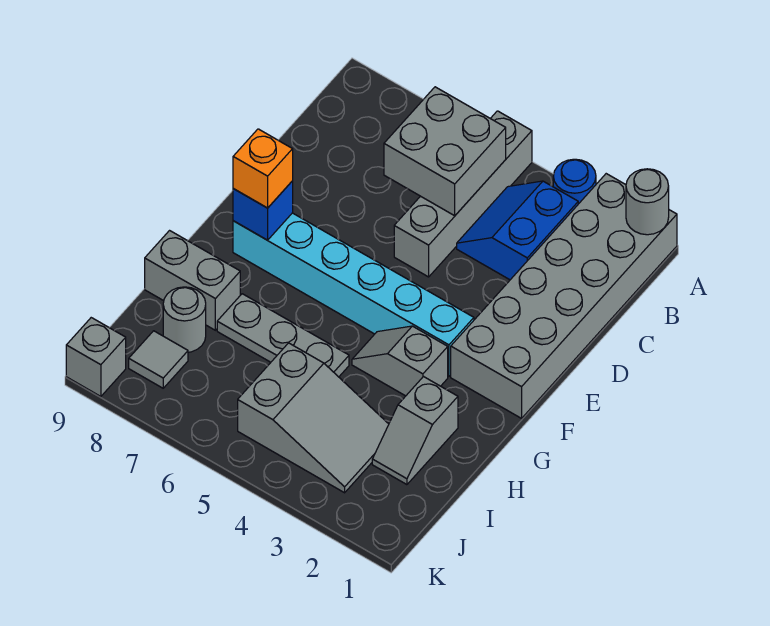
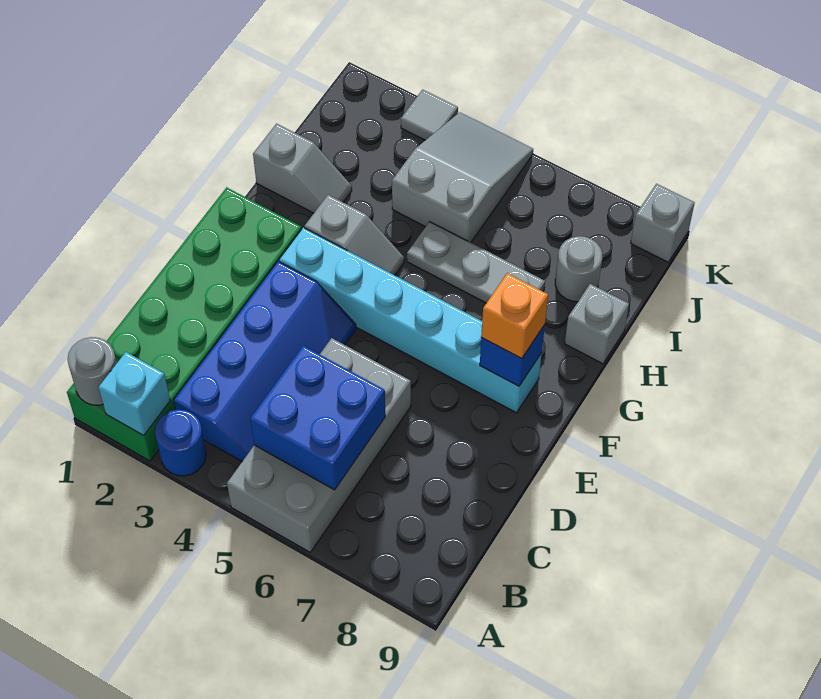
grey 2x6 brick [451,174,677,418] -> green 2x6 brick [67,187,302,461]
none -> cyan 1x1 brick [99,352,170,435]
grey 1x4 brick [394,111,532,277] -> grey 2x4 brick [227,338,411,552]
blue 2x2 slope [457,181,578,280] -> blue 2x4 slope [174,261,356,461]
grey 2x2 brick [384,87,506,216] -> blue 2x2 brick [250,346,385,490]
grey 1x2 slope [372,377,458,485] -> grey 1x2 slope turned to [253,124,352,213]
grey 1x2 brick [145,231,240,330] -> grey 1x1 brick [565,284,629,364]
grey 2x3 slope [238,343,389,493] -> grey 2x3 slope turned to [392,112,533,243]
grey 1x1 tile [129,331,188,388] -> grey 1x1 tile moved to [401,90,458,140]

